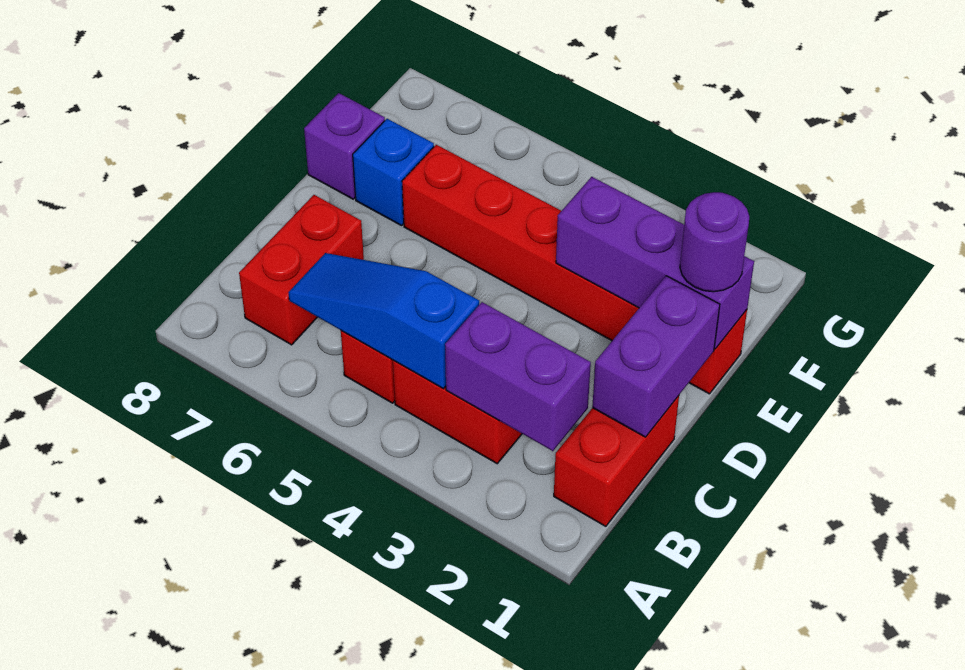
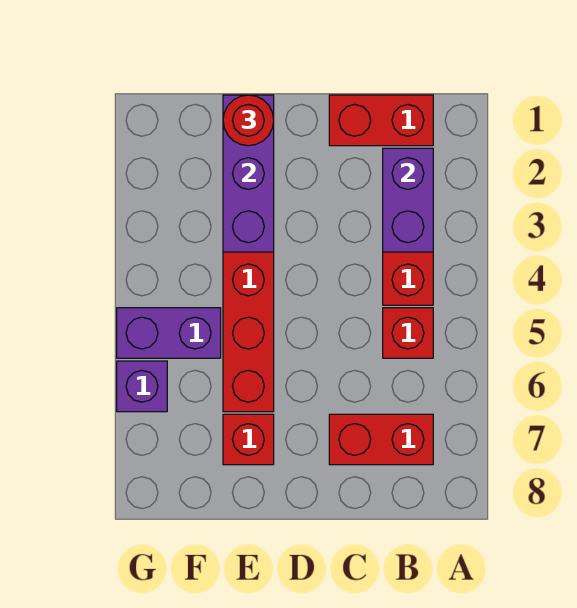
blue 1x3 slope [288,253,479,389] -> none
purple 1x2 brick [592,276,720,437] -> purple 1x2 brick moved to [117,308,221,358]
purple 1x1 round brick [680,192,749,292] -> red 1x1 round brick [223,95,274,146]
blue 1x1 brick [353,119,434,226] -> red 1x1 brick [223,414,274,465]
purple 1x1 brick [304,93,385,199] -> purple 1x1 brick moved to [117,361,167,412]

